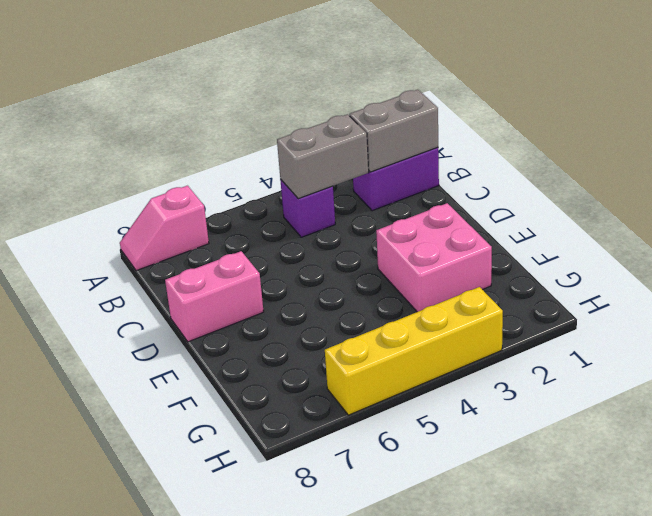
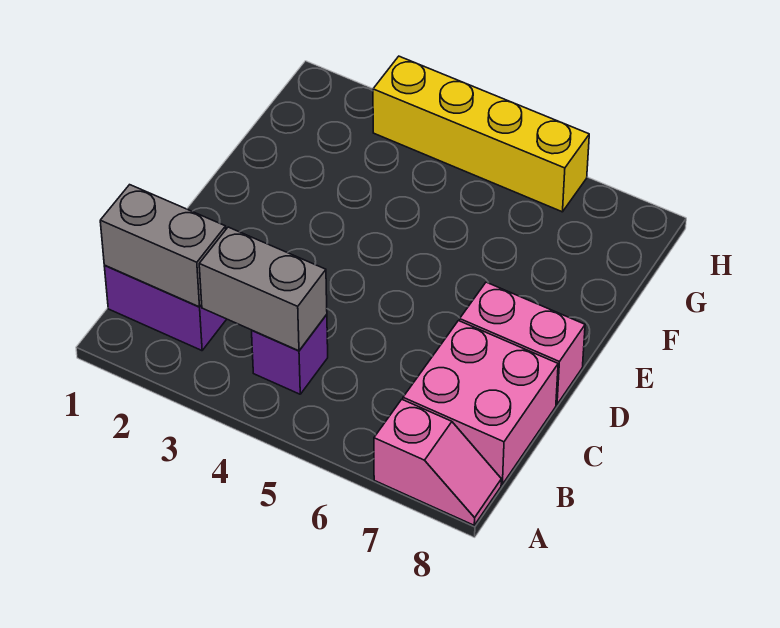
pink 2x2 brick [376,203,492,312] -> pink 2x2 brick moved to [403,321,558,484]

